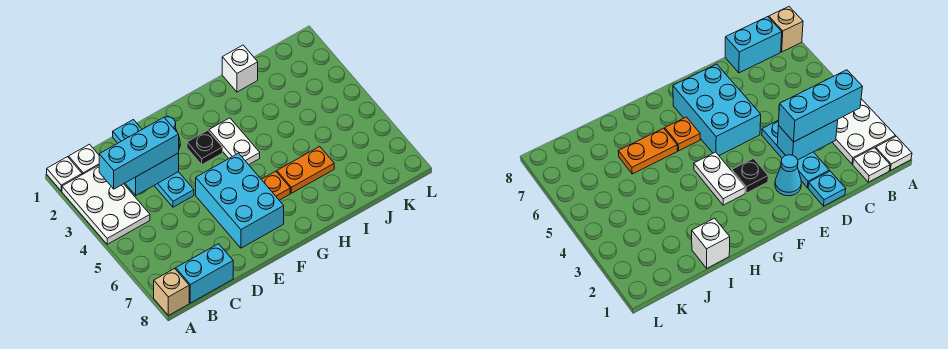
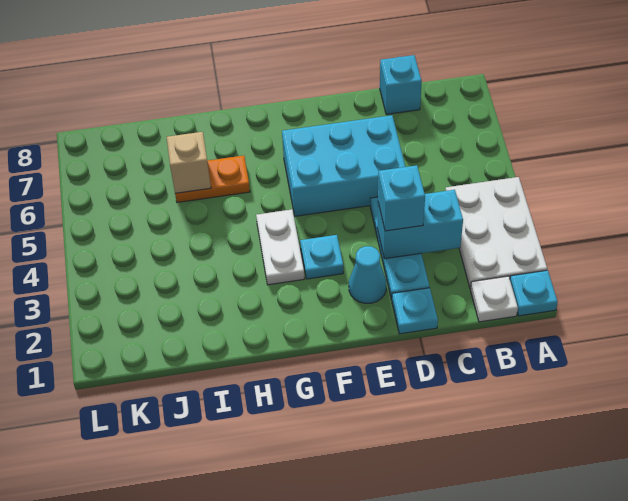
white 1x1 plate [47,157,82,191] -> cyan 1x1 plate [510,270,558,316]
tan 1x1 brick [154,268,189,315] -> tan 1x1 brick moved to [167,132,211,193]
cyan 1x3 brick [99,118,179,189] -> cyan 1x1 brick [378,165,425,231]
cyan 1x2 brick [176,244,233,303] -> cyan 1x1 brick [380,55,422,114]
cyan 2x3 brick [196,153,284,248] -> cyan 2x3 brick turned to [282,115,405,216]
black 1x1 plate [187,130,223,165] -> cyan 1x1 plate [300,235,343,279]
orange 1x1 plate [261,171,290,200] -> none
white 1x1 brick [222,45,258,92] -> none

